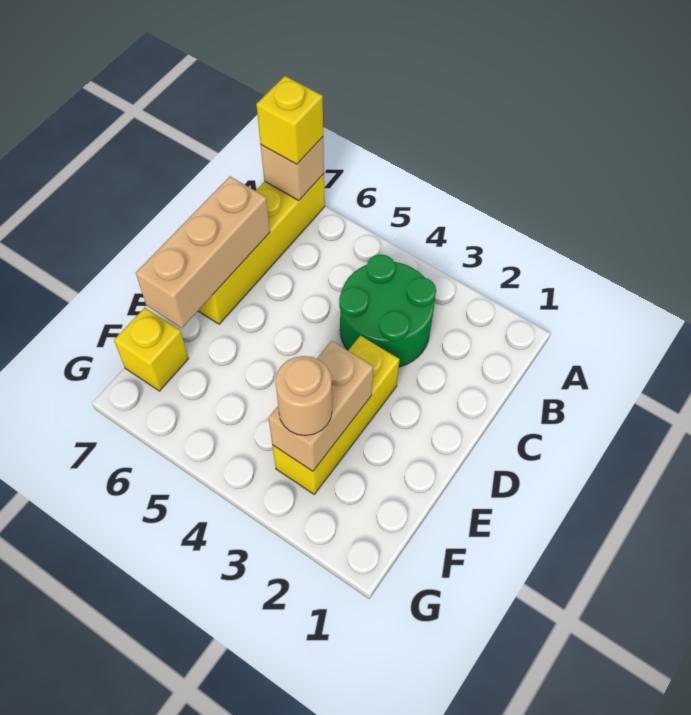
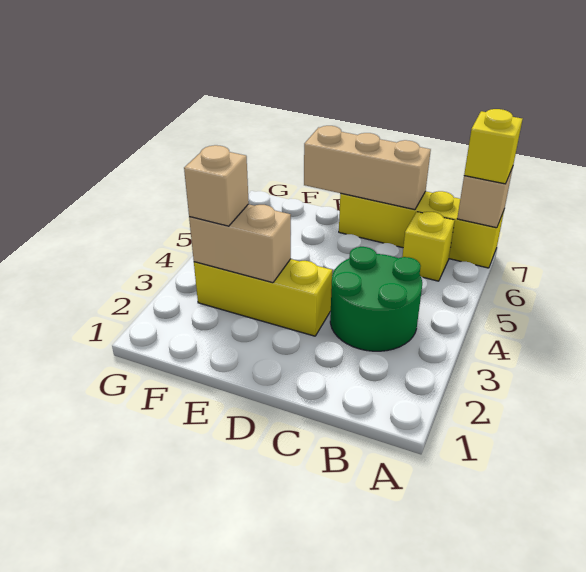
tan 1x1 round brick [275,356,332,436] -> tan 1x1 brick [184,145,249,226]
yellow 1x1 brick [114,308,188,391] -> yellow 1x1 brick moved to [402,212,455,281]

